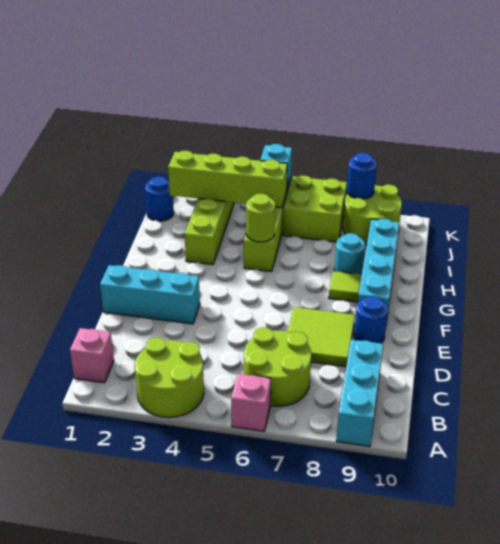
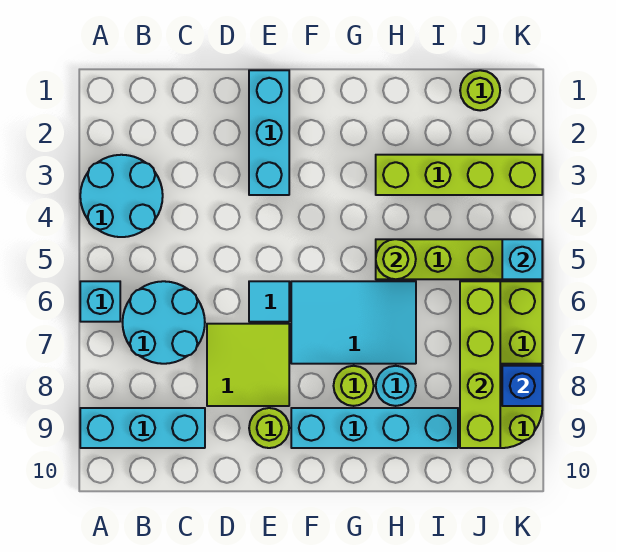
lime 2x2 round brick [135,337,204,417] -> cyan 2x2 round brick [80,155,163,237]
pink 1x1 brick [231,374,271,431] -> cyan 1x1 brick [80,281,120,322]
pink 1x1 brick [70,328,114,383] -> none
lime 2x2 round brick [244,328,311,406] -> cyan 2x2 round brick [123,281,205,364]
none -> cyan 1x1 tile [249,281,289,322]
blue 1x1 round brick [354,296,388,343] -> lime 1x1 round brick [249,408,289,448]
none -> cyan 2x3 tile [291,281,416,364]
lime 1x1 tile [329,271,362,302] -> lime 1x1 round brick [334,366,374,406]
blue 1x1 round brick [145,176,174,221] -> lime 1x1 round brick [460,70,500,111]
lime 1x4 brick [168,151,287,208] -> lime 1x4 brick moved to [460,281,500,448]
blue 1x1 round brick [347,153,377,199] -> blue 1x1 brick [502,366,542,406]

